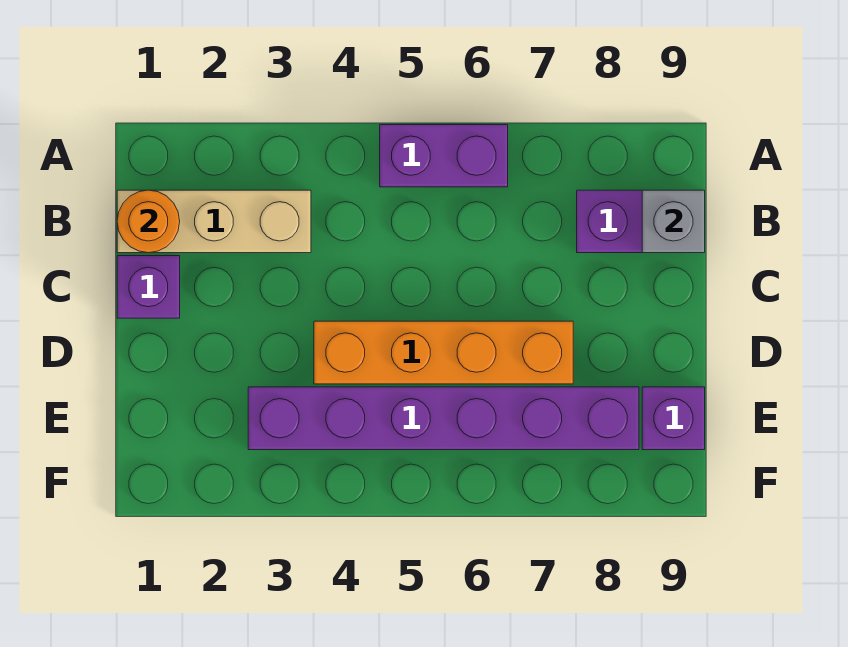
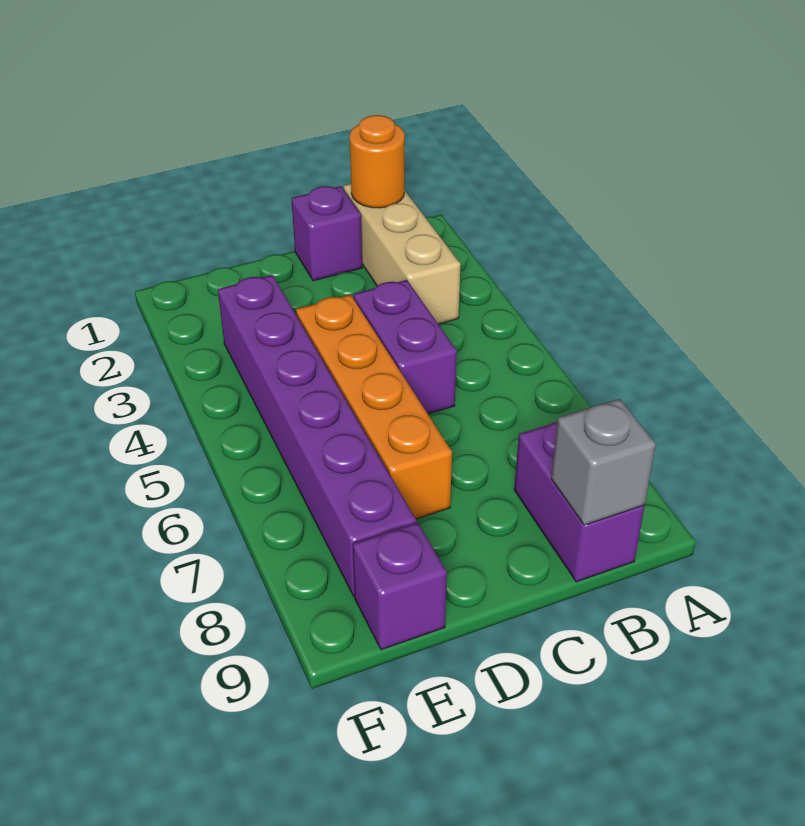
purple 1x2 brick [380,125,508,187] -> purple 1x2 brick moved to [354,280,457,414]

